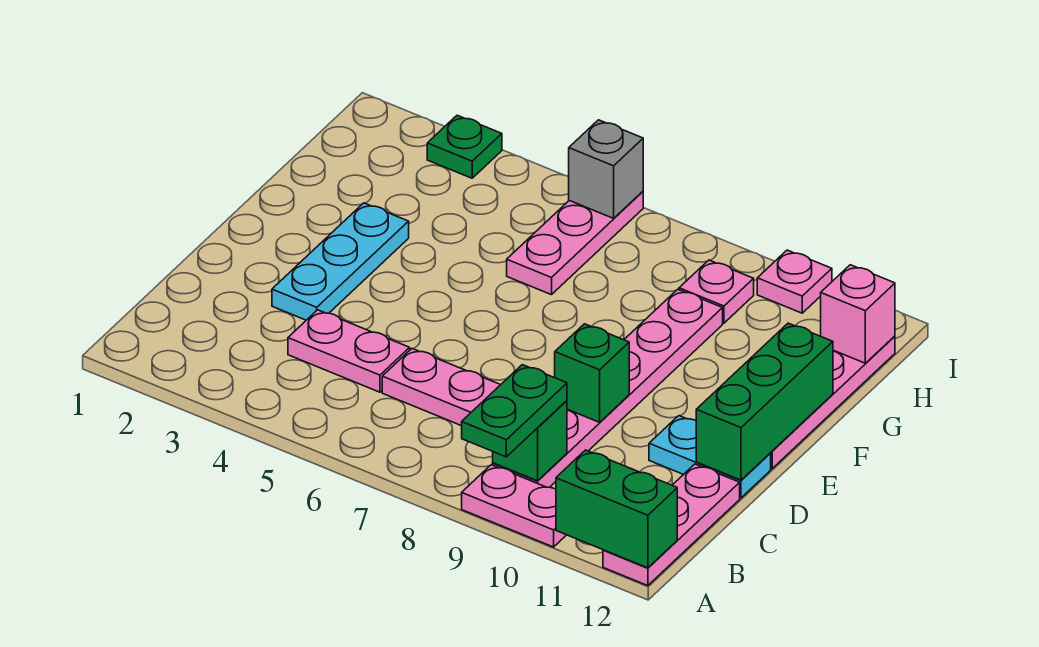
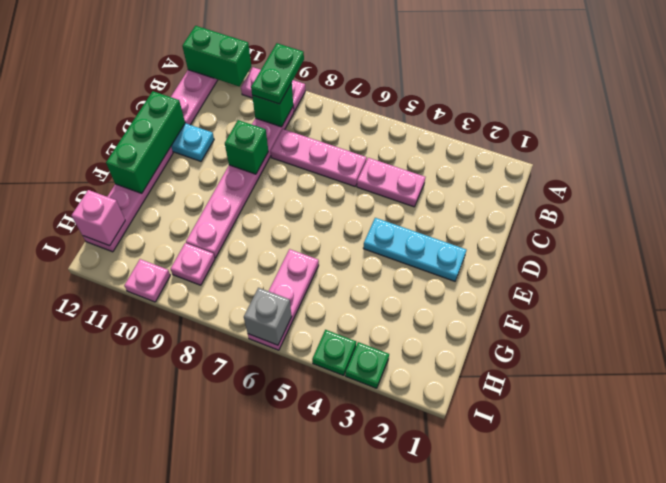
cyan 1x3 plate [272,203,409,320] -> cyan 1x3 plate turned to [363,218,466,281]
none -> green 1x1 plate [312,330,356,375]

